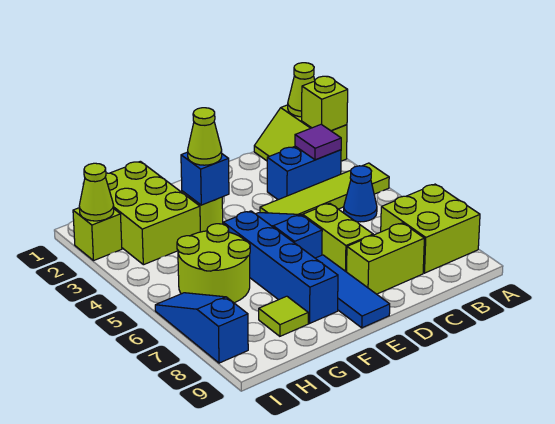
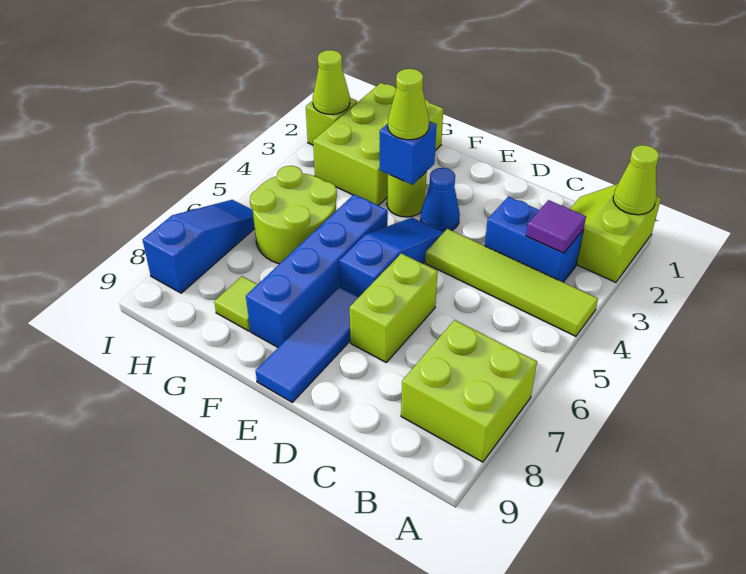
lime 1x1 brick [302,76,348,131] -> none
blue 1x1 cone [344,166,377,222] -> blue 1x1 cone moved to [420,168,460,232]
lime 1x2 brick [347,223,424,294] -> none

